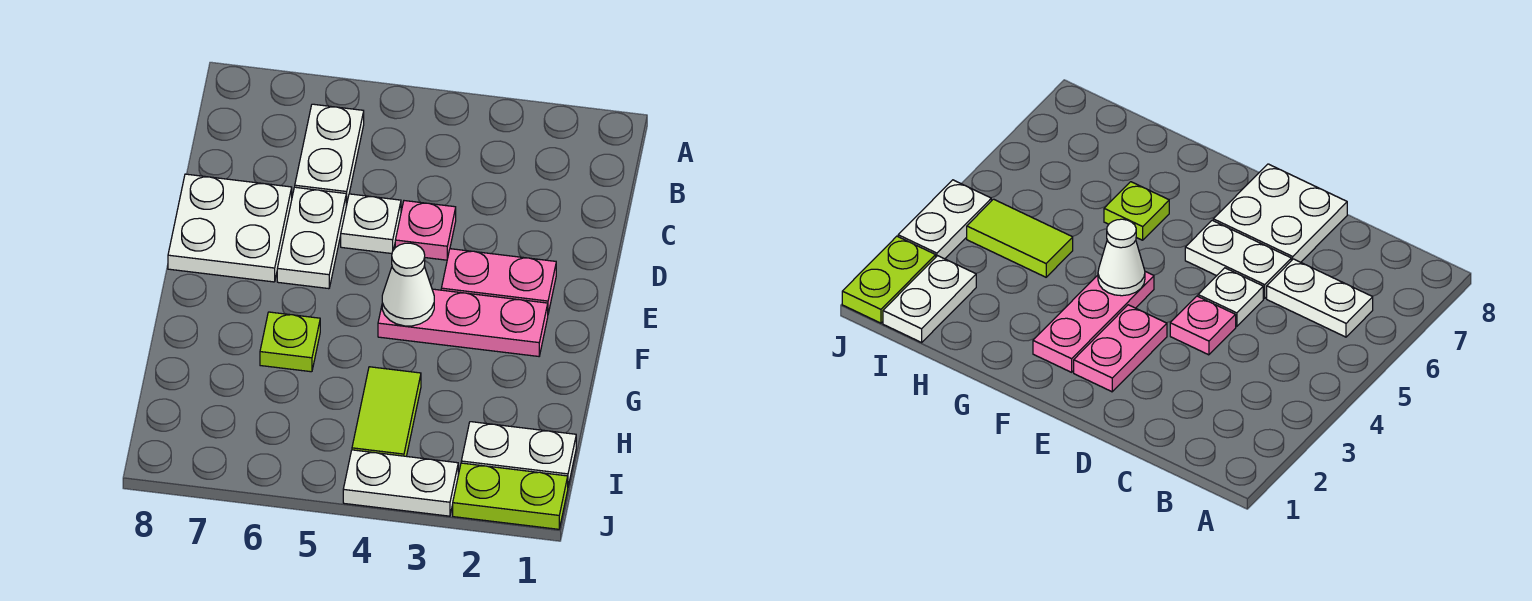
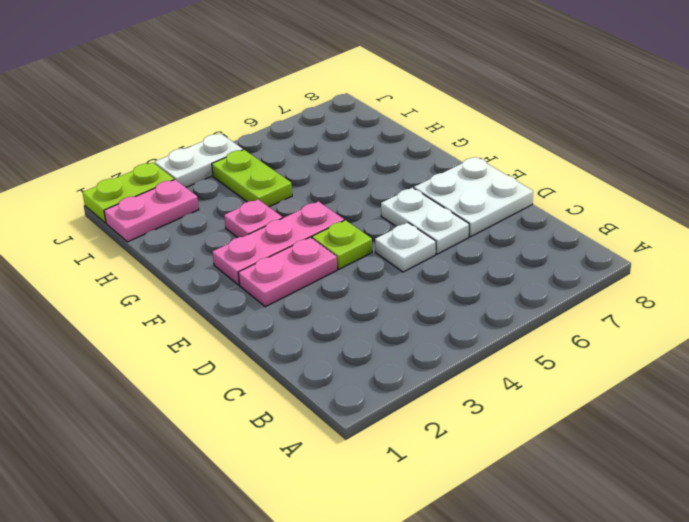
white 1x2 plate [295,104,364,205] -> none
pink 1x1 plate [395,201,456,260] -> pink 1x1 plate moved to [224,199,282,238]
white 1x1 cone [382,243,434,326] -> none
lime 1x1 plate [260,312,320,372] -> lime 1x1 plate moved to [312,220,372,269]
lime 1x2 tile [352,367,421,456] -> lime 1x2 plate [212,150,292,207]
white 1x2 plate [461,422,576,486] -> pink 1x2 plate [104,180,199,242]

